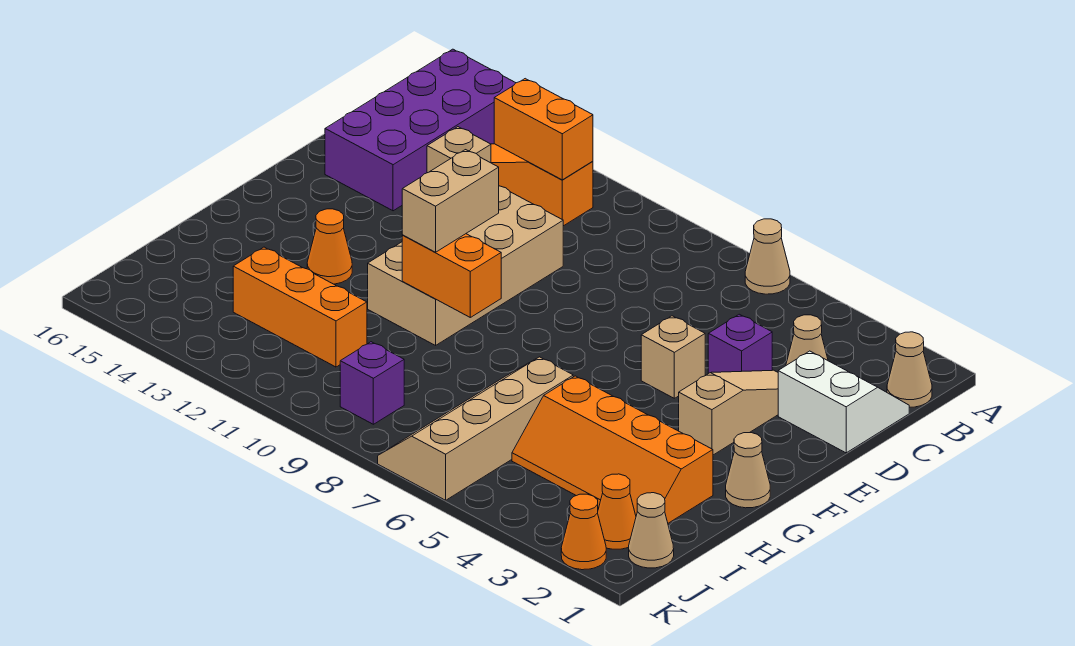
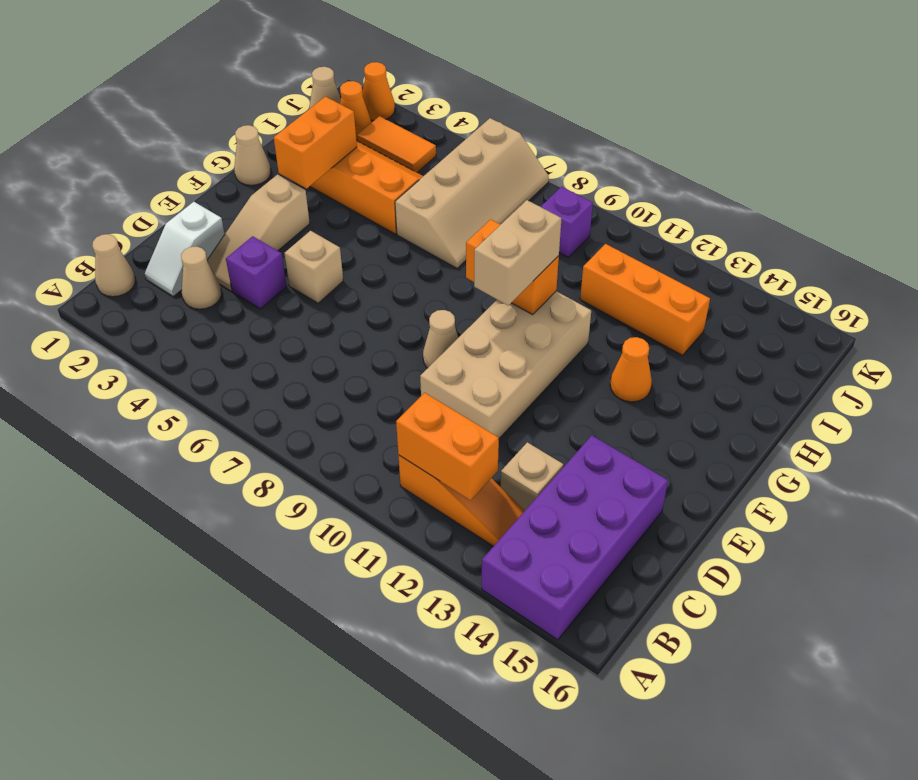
tan 1x1 cone [745,219,790,294] -> tan 1x1 cone moved to [423,310,458,368]
white 2x2 slope [778,351,909,453] -> white 1x2 slope [145,202,225,296]
none -> orange 1x2 brick [274,97,357,188]
none -> orange 1x2 tile [357,116,436,172]

